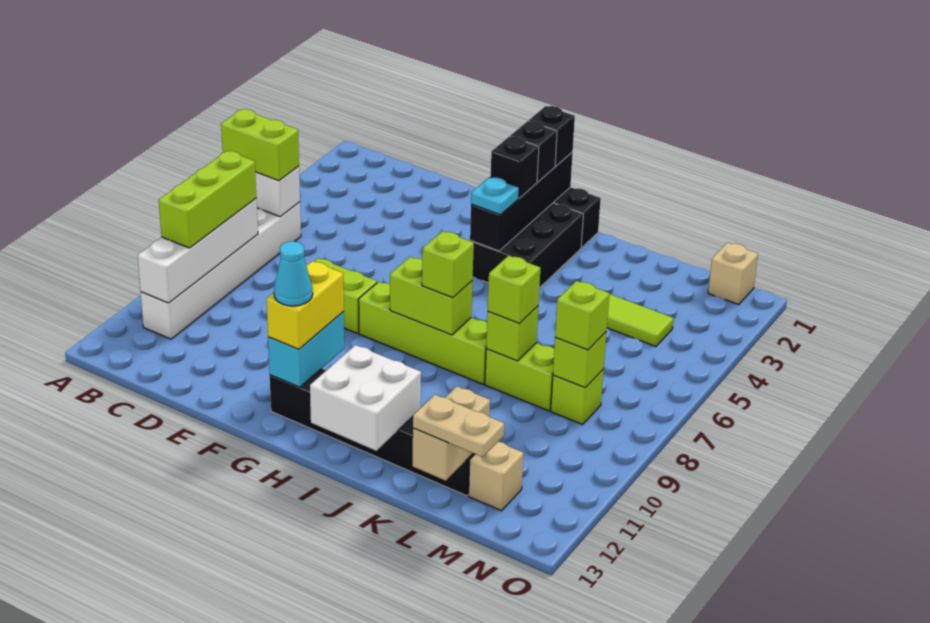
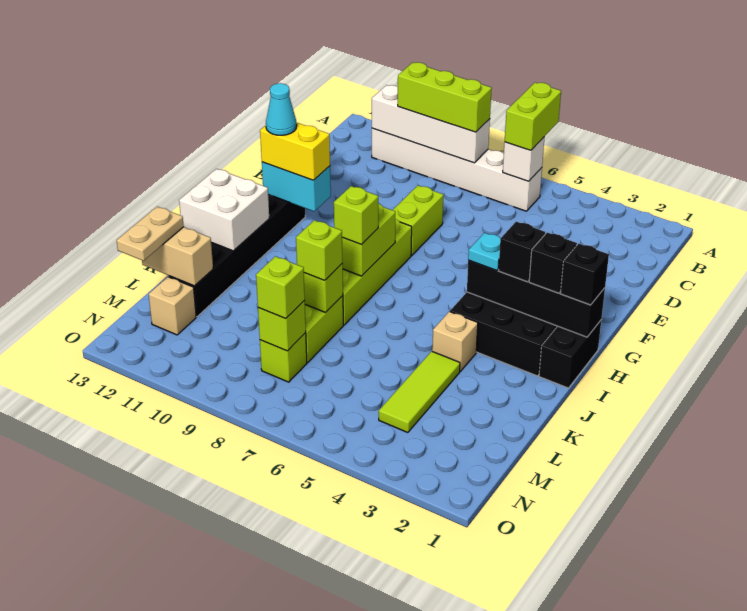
tan 1x1 brick [708,243,758,304] -> tan 1x1 brick moved to [432,312,478,371]

